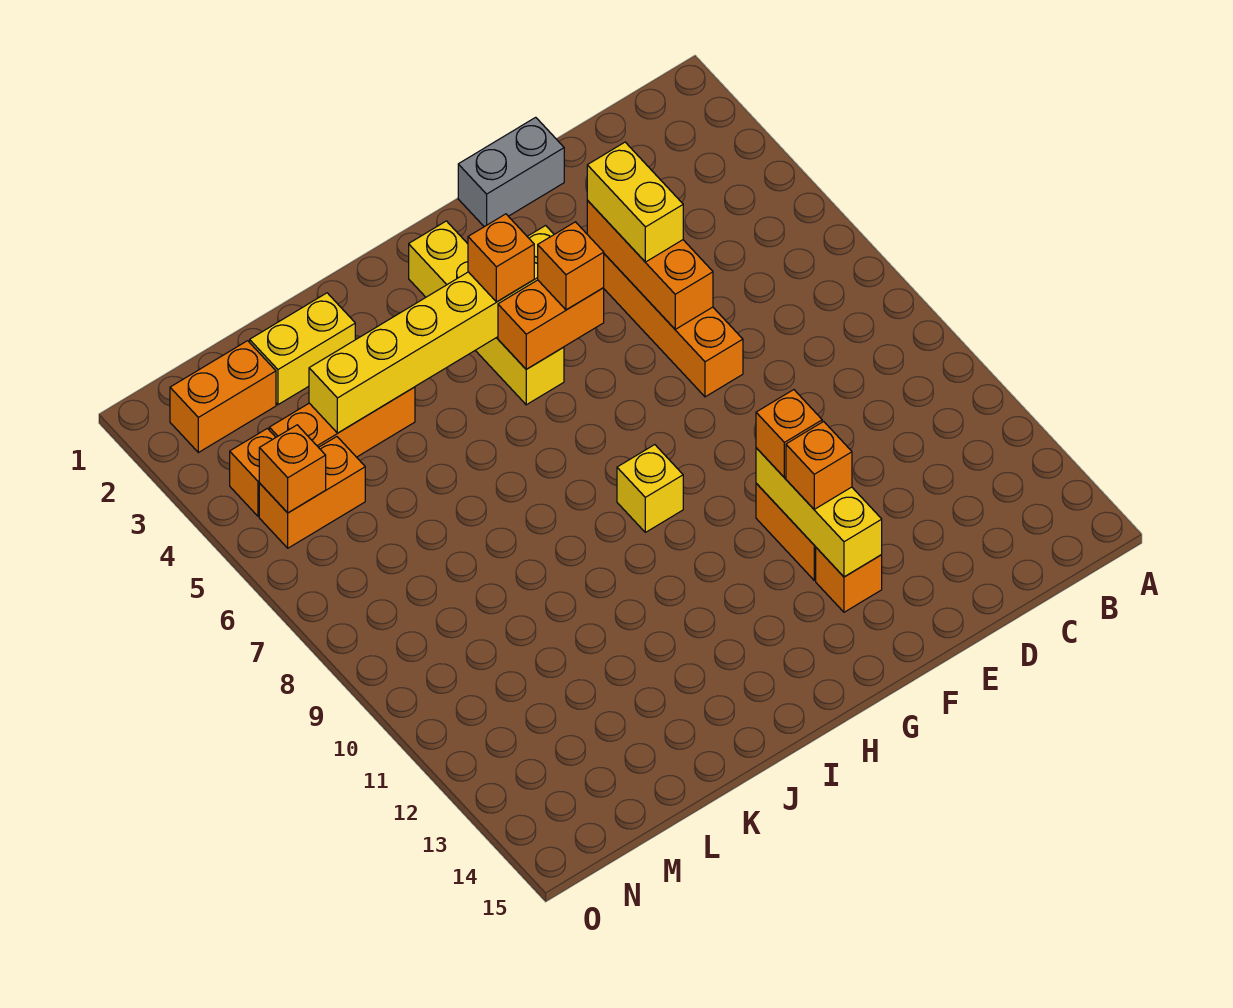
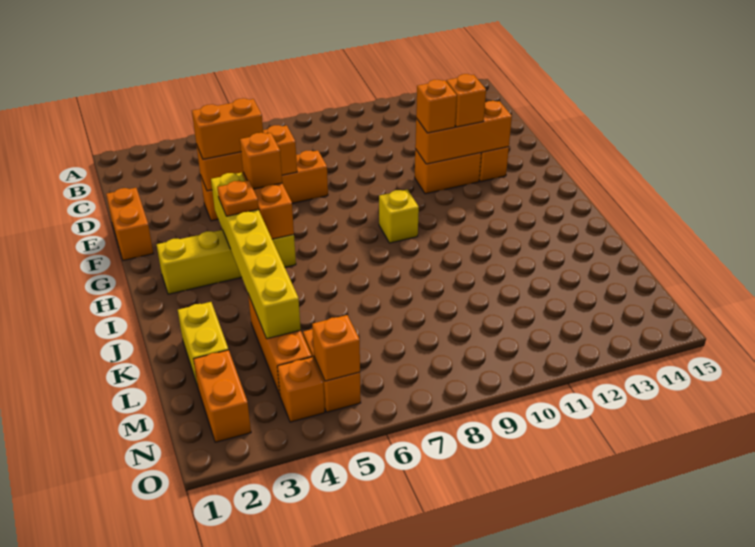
grey 1x2 brick [458,117,564,227] -> orange 1x2 brick [106,188,153,260]
yellow 1x2 brick [587,142,683,262] -> orange 1x2 brick [192,98,263,159]
yellow 1x3 brick [756,448,882,577] -> orange 1x3 brick [415,101,512,164]
orange 1x1 brick [468,214,534,302] -> orange 1x1 plate [217,180,259,216]

